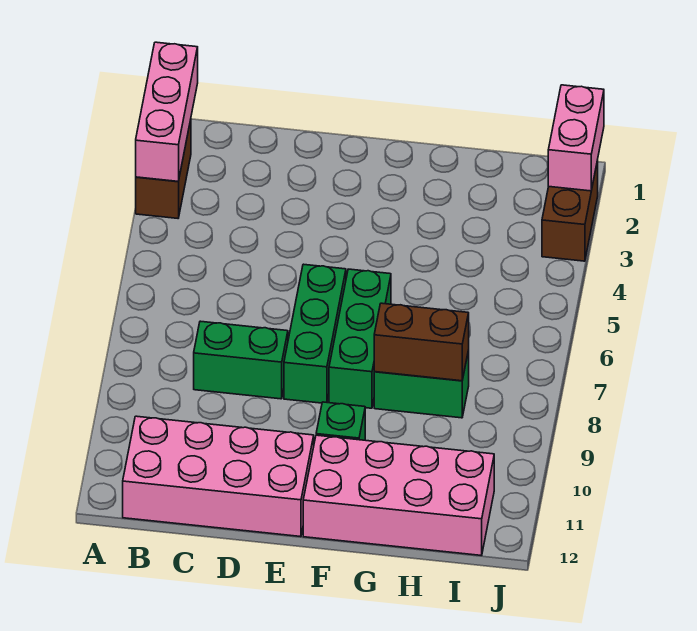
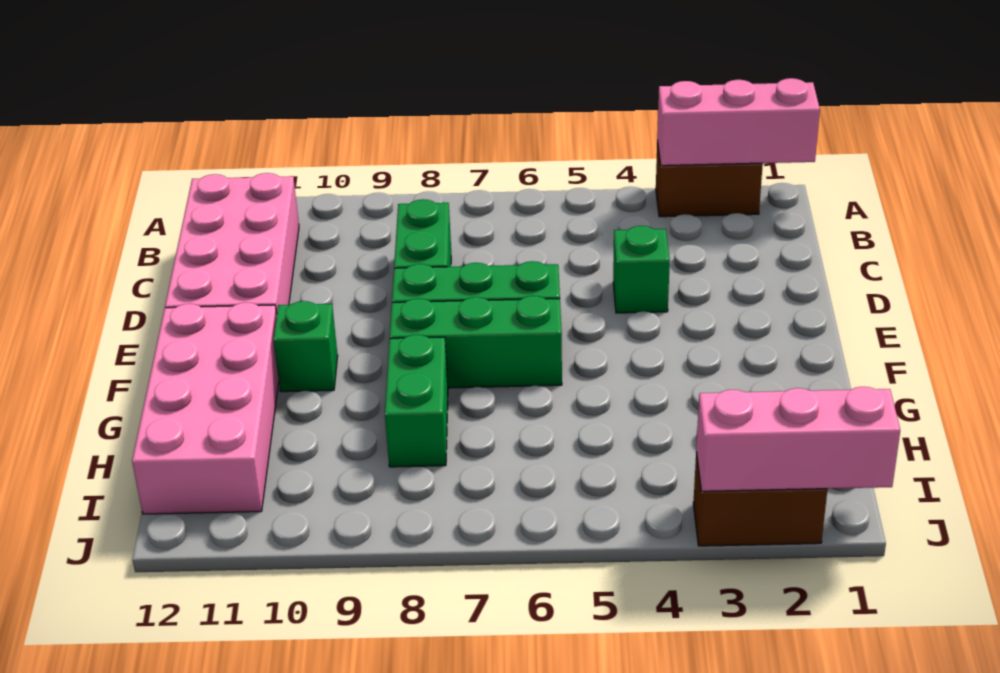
none -> green 1x1 brick [613,226,670,313]
brown 1x2 brick [374,303,469,381] -> none
pink 1x2 brick [548,85,604,191] -> pink 1x3 brick [696,387,900,491]

